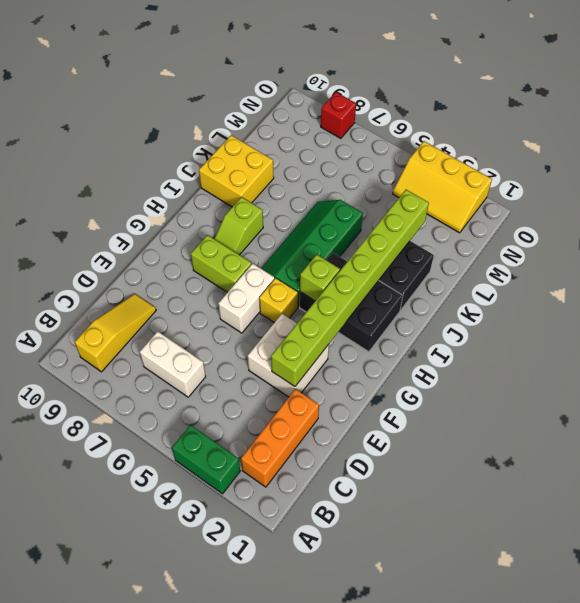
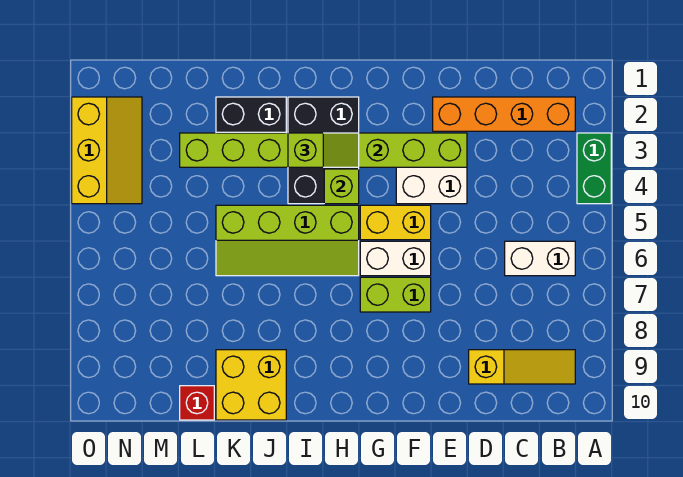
orange 1x3 brick [241,389,319,487] -> orange 1x4 brick [433,97,575,131]
yellow 1x3 slope [75,294,156,372] -> yellow 1x3 slope turned to [469,350,575,384]
white 1x2 brick [140,331,206,397] -> white 1x2 brick turned to [505,241,575,276]
yellow 1x1 brick [259,278,298,323] -> yellow 1x2 brick [360,205,431,240]
lime 1x2 brick [191,235,252,292] -> lime 1x2 brick turned to [360,277,431,312]
green 2x4 slope [261,200,363,307] -> lime 2x4 slope [216,205,359,276]
lime 1x2 slope [214,197,263,255] -> lime 1x2 slope moved to [288,133,359,167]
red 1x1 brick [321,92,356,138] -> red 1x1 brick moved to [180,386,214,420]

